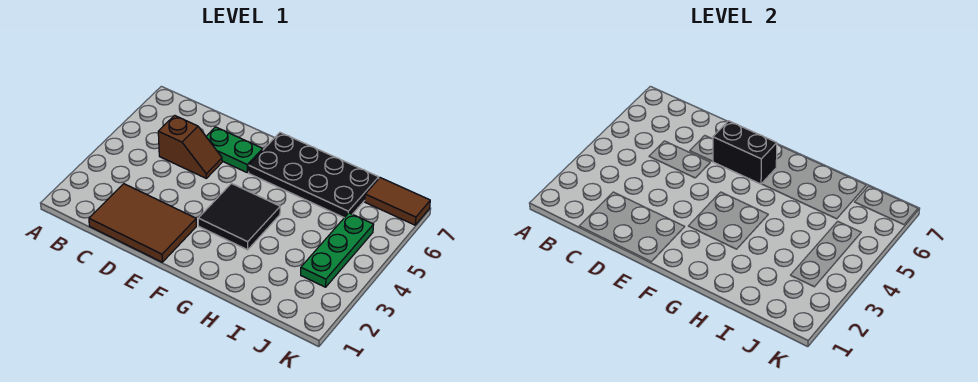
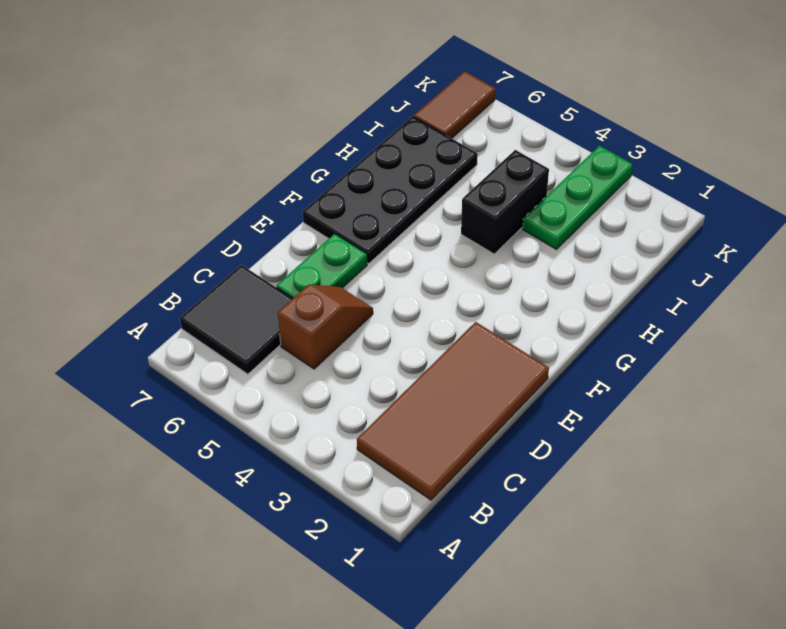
brown 2x3 tile [89,184,196,262] -> brown 2x4 tile [357,322,549,500]
black 1x2 brick [713,121,777,184] -> black 1x2 brick moved to [461,150,549,254]
black 2x2 tile [198,184,280,250] -> black 2x2 tile moved to [180,265,293,374]
green 1x3 plate [301,213,374,287] -> green 1x3 plate turned to [523,146,633,249]

